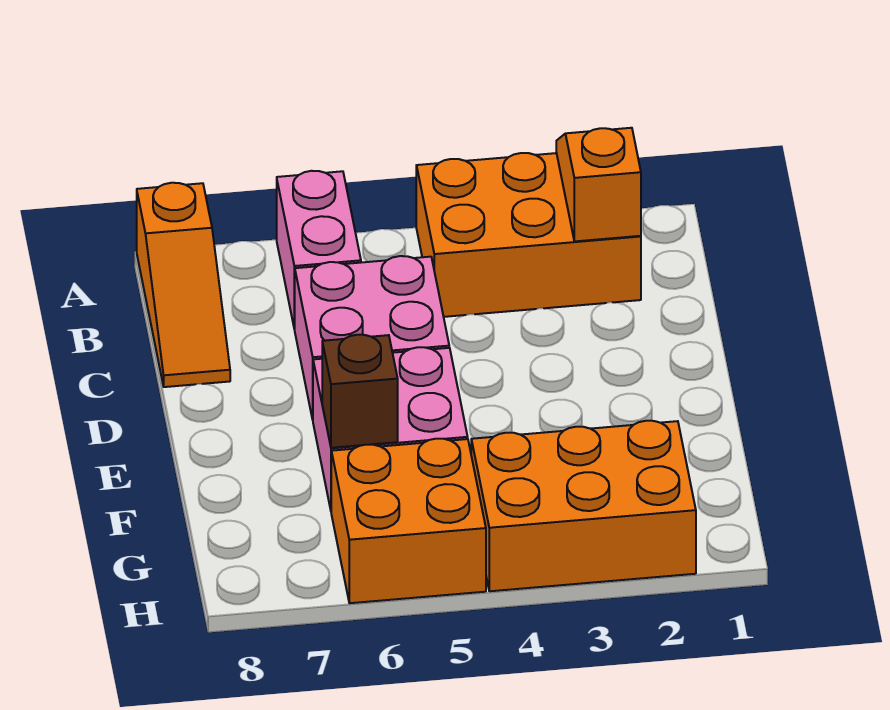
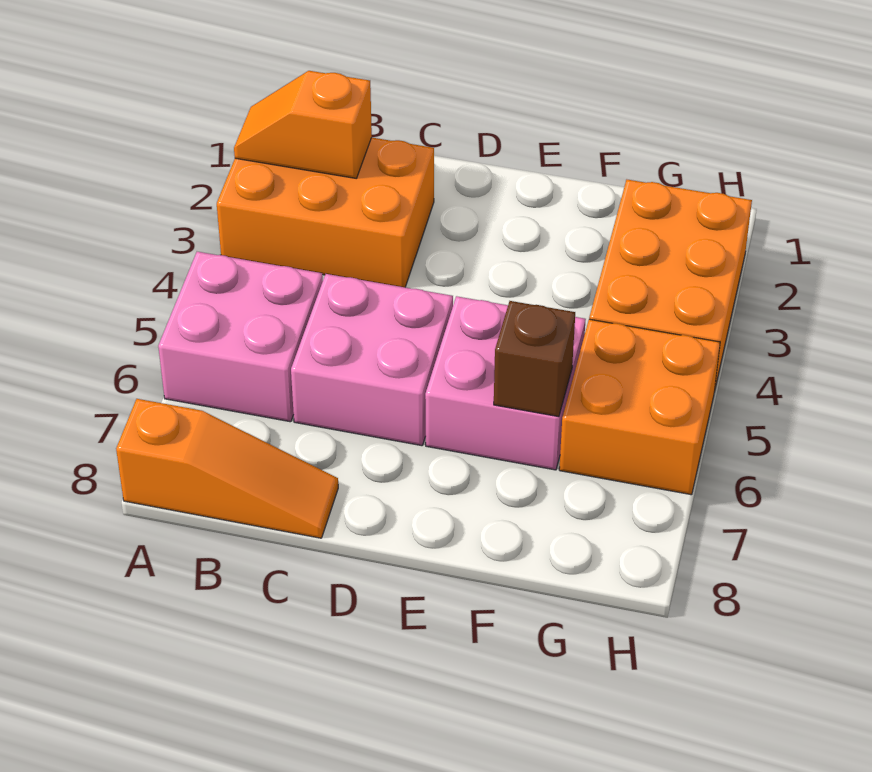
orange 2x3 brick [416,153,641,317] -> orange 2x3 brick turned to [217,138,434,287]
pink 1x2 brick [277,171,361,329] -> pink 2x2 brick [158,252,323,422]

